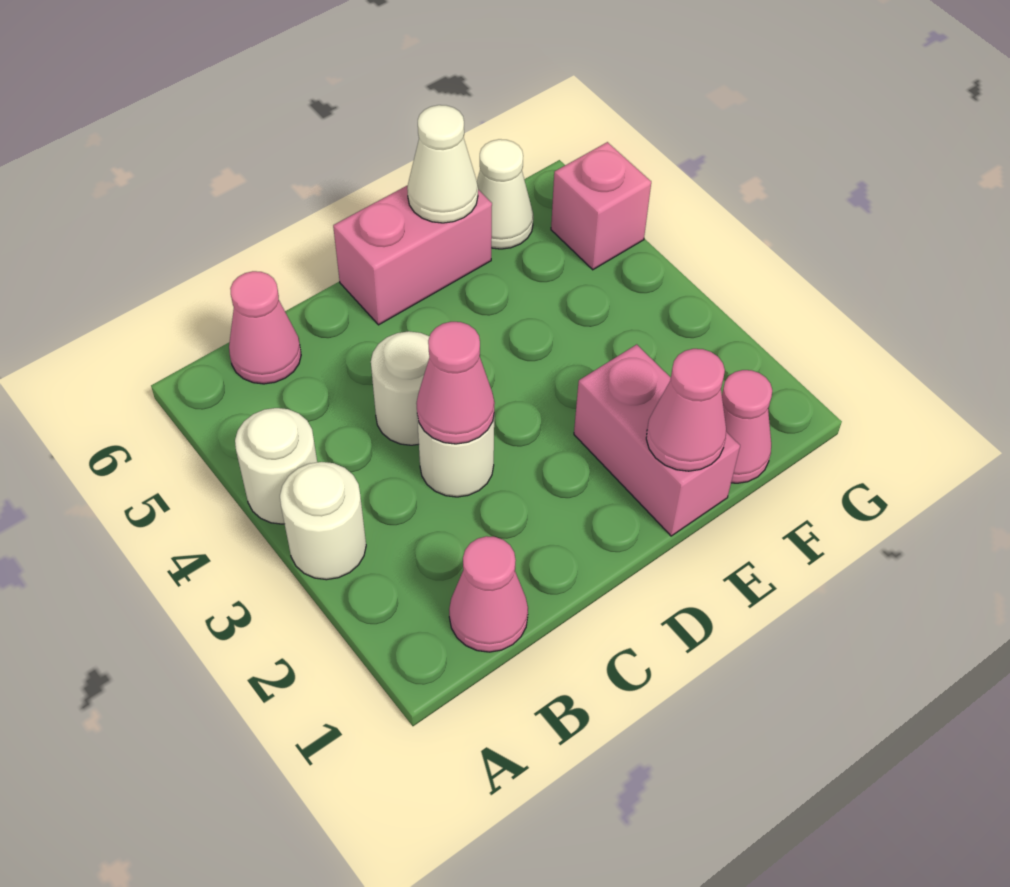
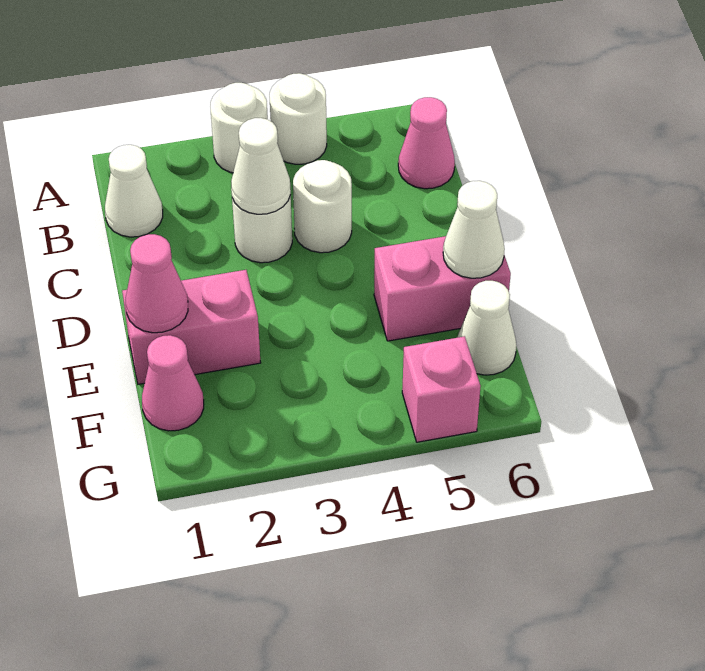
pink 1x1 cone [449,536,528,652] -> white 1x1 cone [105,145,163,237]
pink 1x1 cone [416,322,495,444] -> white 1x1 cone [231,118,291,214]
pink 1x2 brick [333,185,492,325] -> pink 1x2 brick turned to [374,236,511,341]

